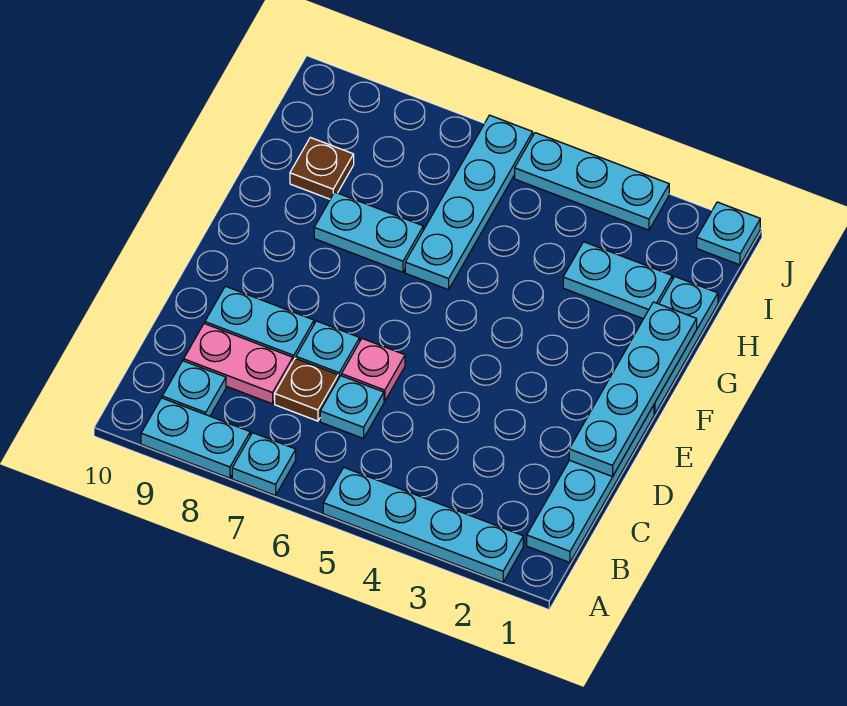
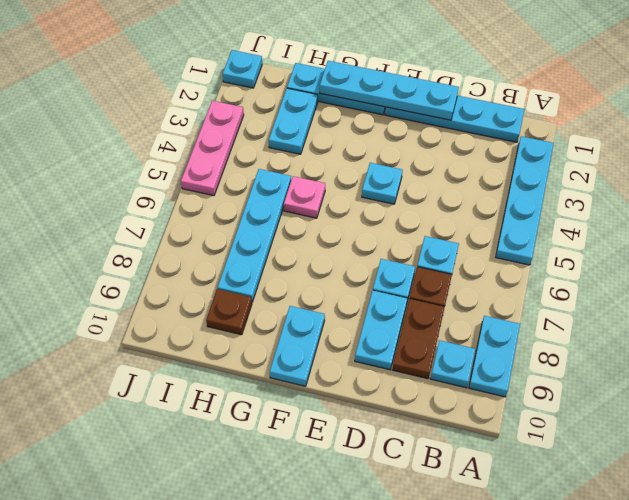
cyan 1x1 plate [232,433,296,496] -> cyan 1x1 plate moved to [362,163,403,204]
pink 1x2 plate [184,324,293,404] -> brown 1x2 plate [392,299,445,379]
pink 1x1 plate [342,339,405,401] -> pink 1x1 plate moved to [284,176,325,218]
cyan 1x4 plate [405,115,533,290] -> cyan 1x4 plate turned to [218,169,291,302]
cyan 1x2 plate [314,192,423,272] -> cyan 1x2 plate moved to [270,306,325,386]
cyan 1x3 plate [515,133,669,230] -> pink 1x3 plate [181,101,244,196]

